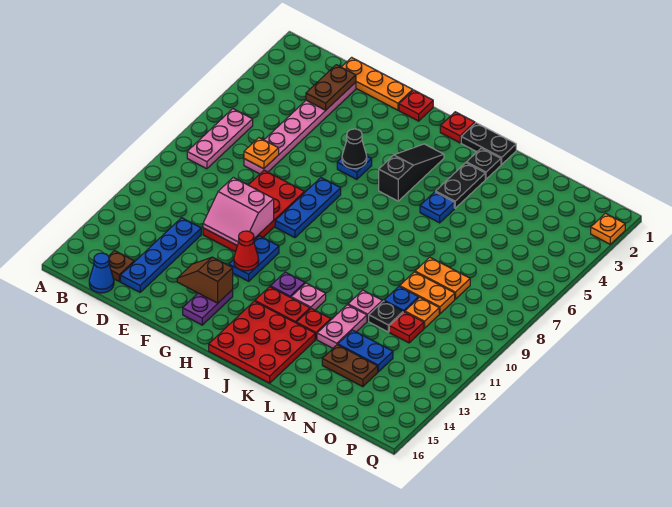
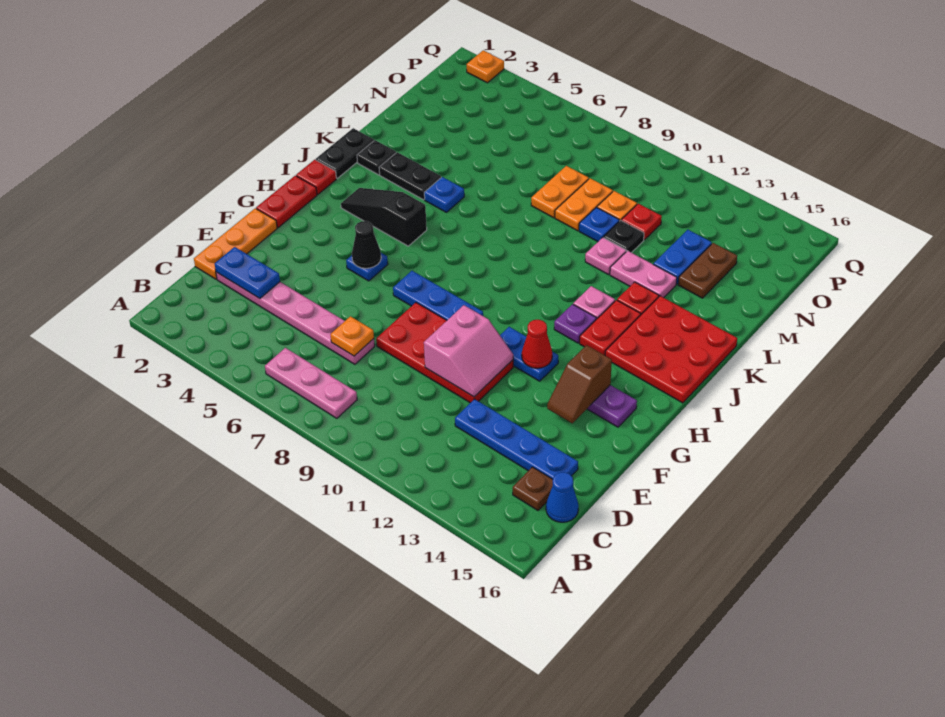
brown 1x2 plate [306,65,356,110] -> blue 1x2 plate [215,247,280,299]
red 1x1 plate [399,90,433,121] -> red 1x2 plate [256,176,317,228]

